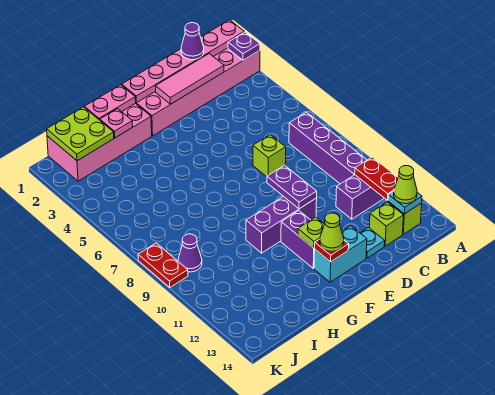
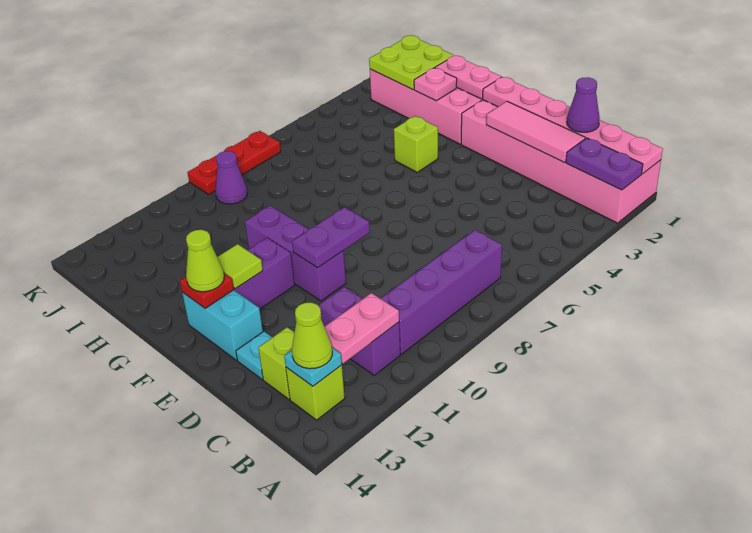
purple 1x1 plate [228,32,260,60] -> purple 1x2 plate [566,138,643,190]
red 1x2 plate [355,157,398,201] -> pink 1x2 plate [325,293,399,363]
lime 1x1 brick [253,135,286,177] -> lime 1x1 brick moved to [394,116,438,172]
lime 1x1 plate [298,217,324,248] -> lime 1x1 tile [217,244,263,289]
red 1x2 plate [138,243,188,287] -> red 1x3 plate [187,131,281,194]

